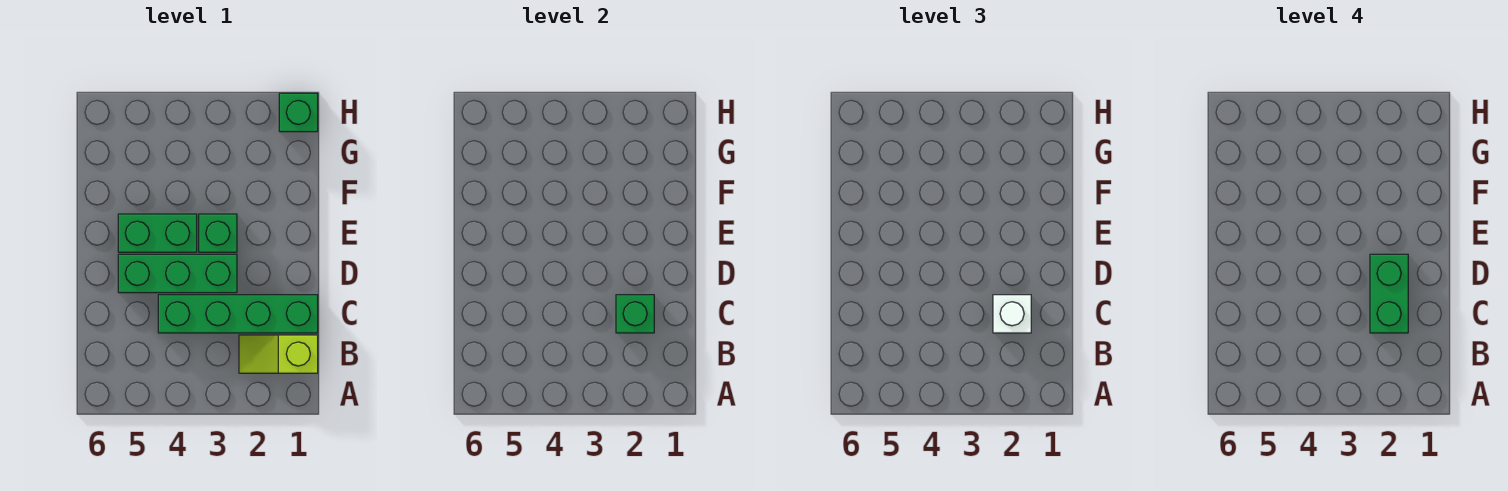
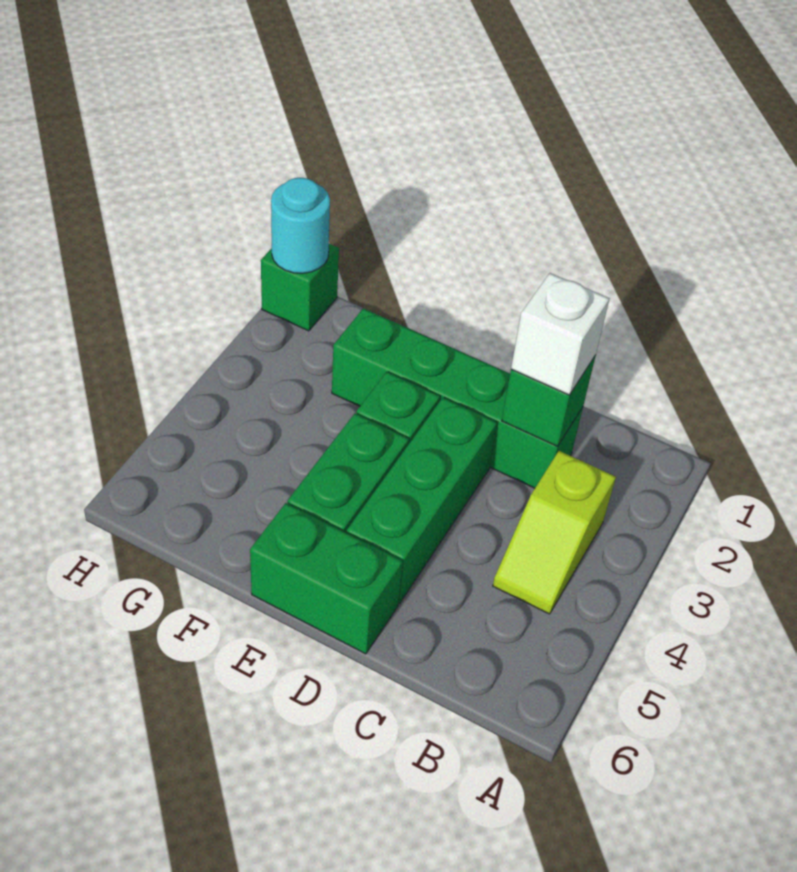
lime 1x2 slope [239,335,318,373] -> lime 1x2 slope moved to [493,451,616,614]
green 1x4 brick [158,295,318,333] -> green 1x4 brick turned to [332,308,583,488]
green 1x2 brick [1370,254,1408,333] -> green 1x2 brick moved to [250,503,403,654]
none -> cyan 1x1 round brick [271,178,330,273]

